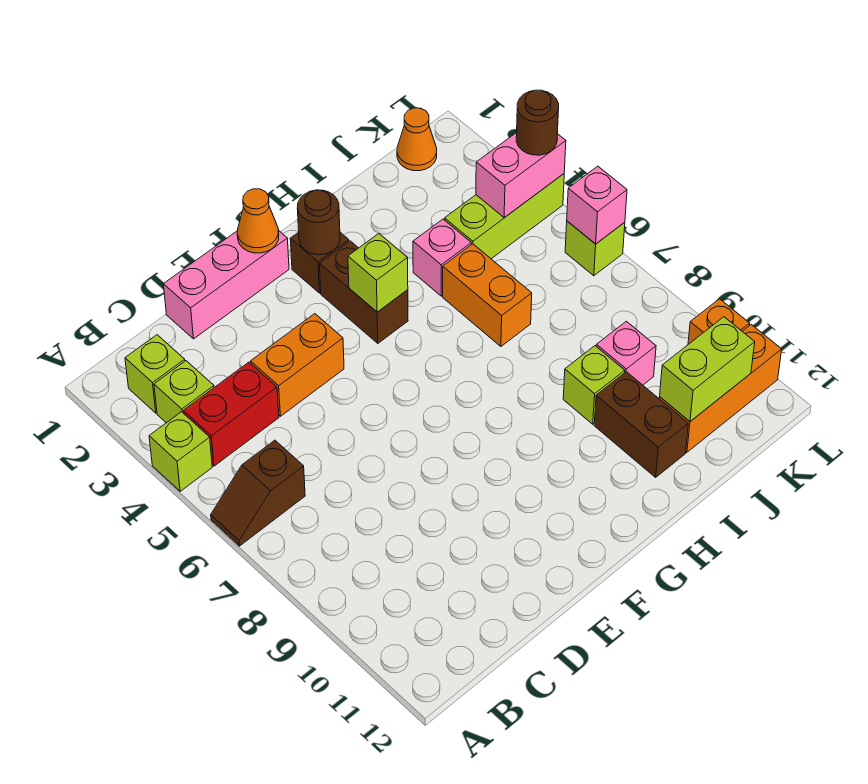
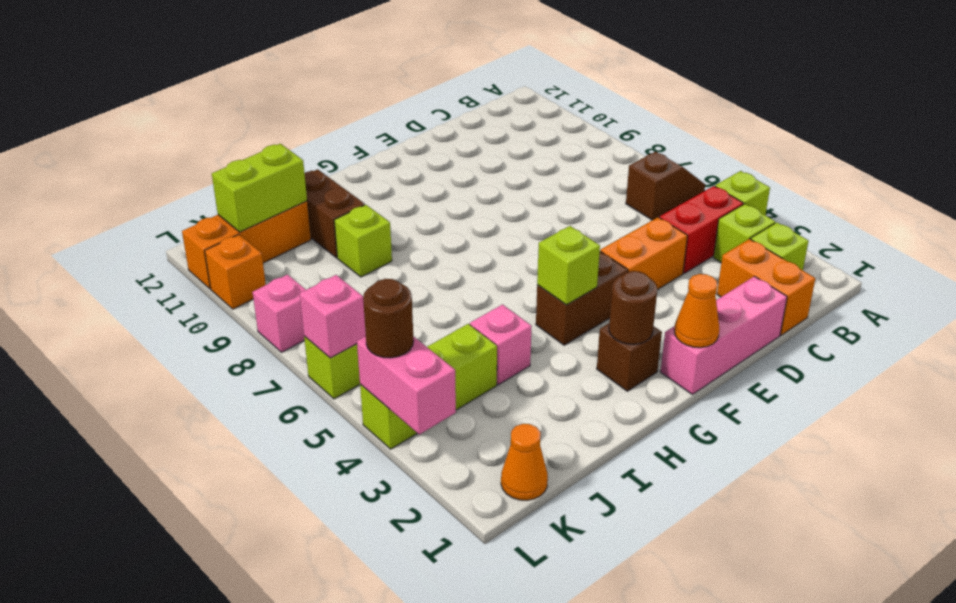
brown 1x2 brick [320,241,408,343] -> brown 1x2 brick turned to [536,251,628,345]
orange 1x2 brick [443,244,532,346] -> orange 1x2 brick moved to [717,239,815,335]
pink 1x1 brick [596,321,656,385] -> pink 1x1 brick moved to [253,275,306,352]
pink 1x2 brick [476,133,566,218] -> pink 1x2 brick turned to [357,336,456,434]

